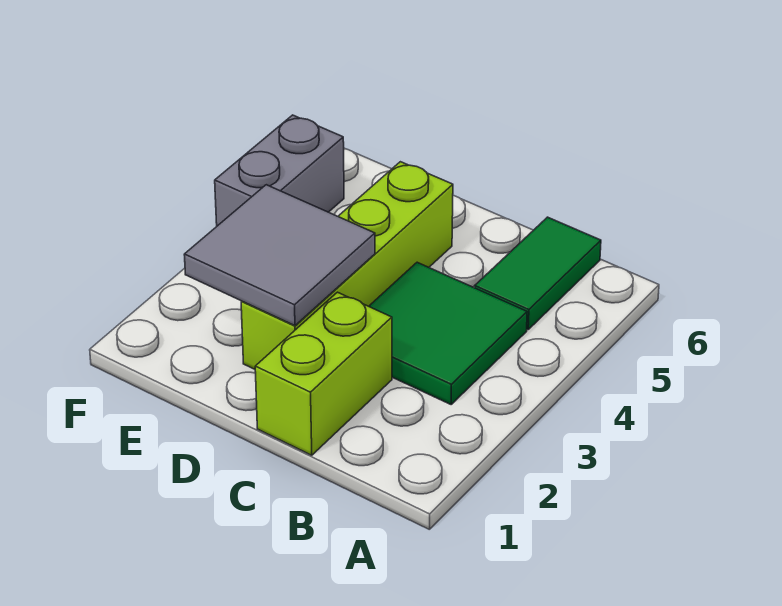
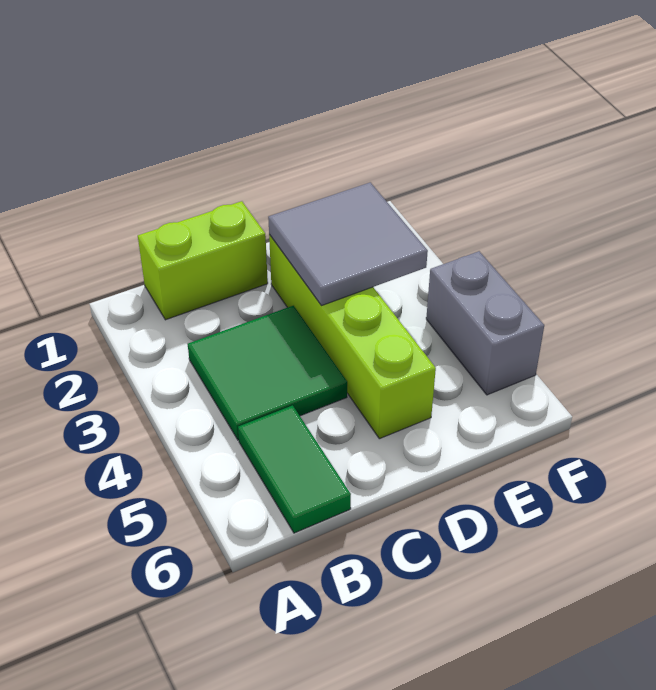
lime 1x2 brick [255,292,392,455] -> lime 1x2 brick turned to [138,201,268,320]

